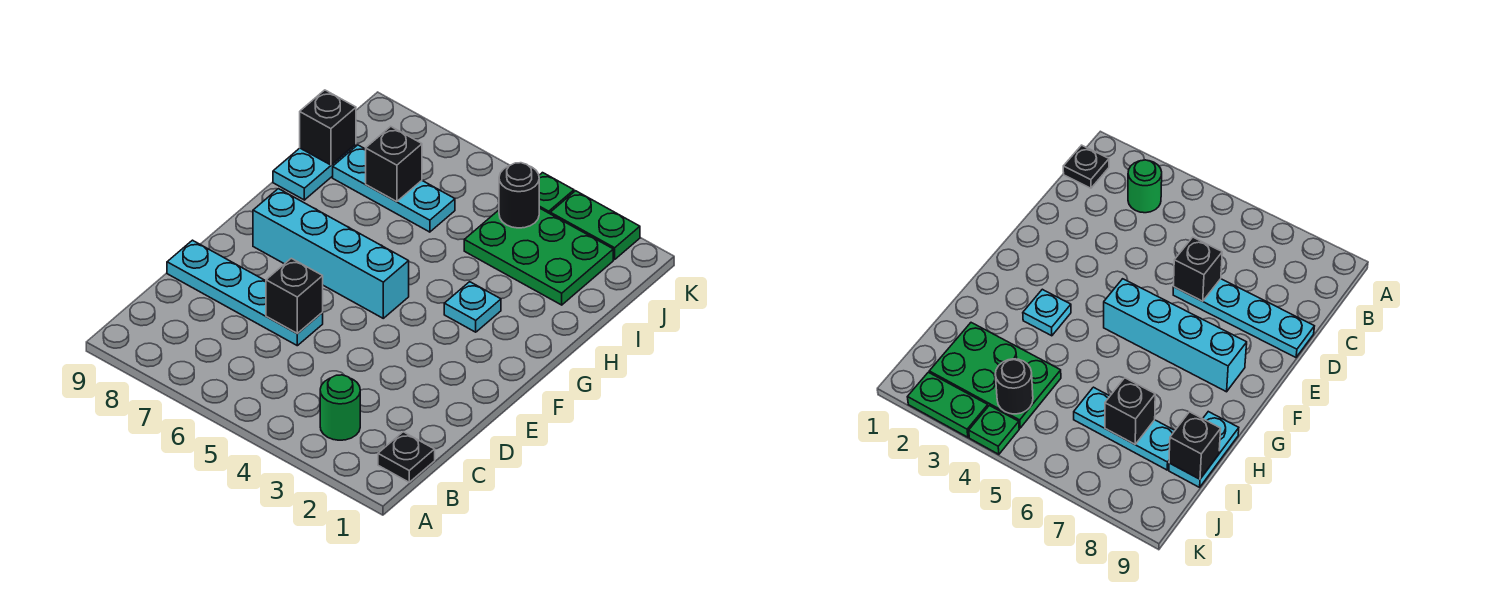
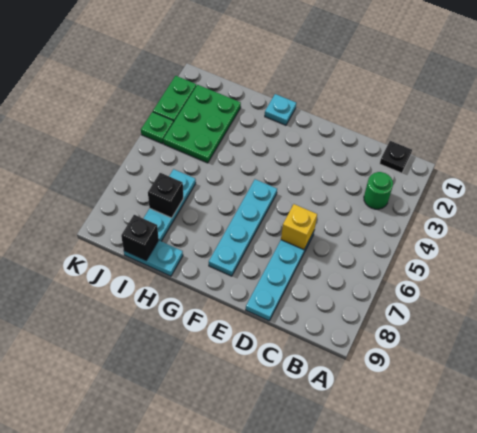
black 1x1 brick [266,258,323,334] -> yellow 1x1 brick [281,204,317,250]
cyan 1x4 brick [253,189,409,318] -> cyan 1x4 plate [209,179,277,276]
cyan 1x1 plate [444,282,501,332] -> cyan 1x1 plate moved to [265,94,296,125]
black 1x1 round brick [499,163,539,228] -> none

